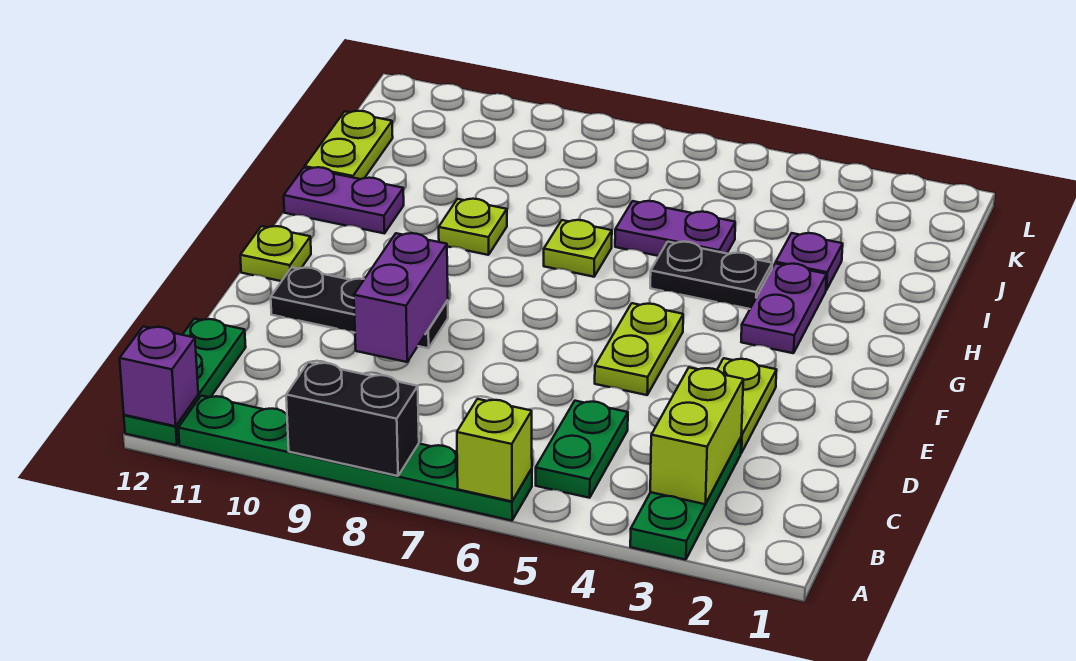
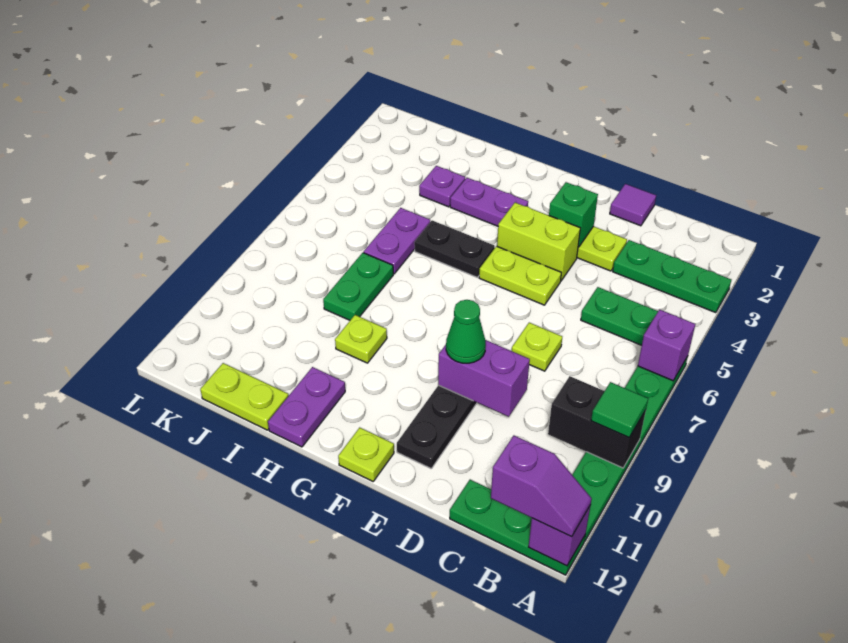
lime 1x1 brick [457,399,532,501] -> purple 1x1 brick [638,310,695,381]
black 1x2 brick [286,362,419,476] -> black 1x2 brick turned to [548,376,646,468]
none -> green 1x1 tile [591,382,648,437]
none -> purple 1x2 slope [491,436,592,537]
lime 1x2 brick [650,367,743,504] -> lime 1x2 brick moved to [497,202,580,281]
none -> purple 1x1 tile [610,184,656,226]
none -> green 1x1 brick [549,182,598,247]
none -> green 1x1 cone [446,300,486,363]
black 1x2 plate [650,242,772,309] -> black 1x2 plate turned to [414,220,495,278]
lime 1x1 plate [544,220,612,277] -> lime 1x1 plate moved to [512,323,562,371]
none -> green 1x2 plate [323,253,393,320]

